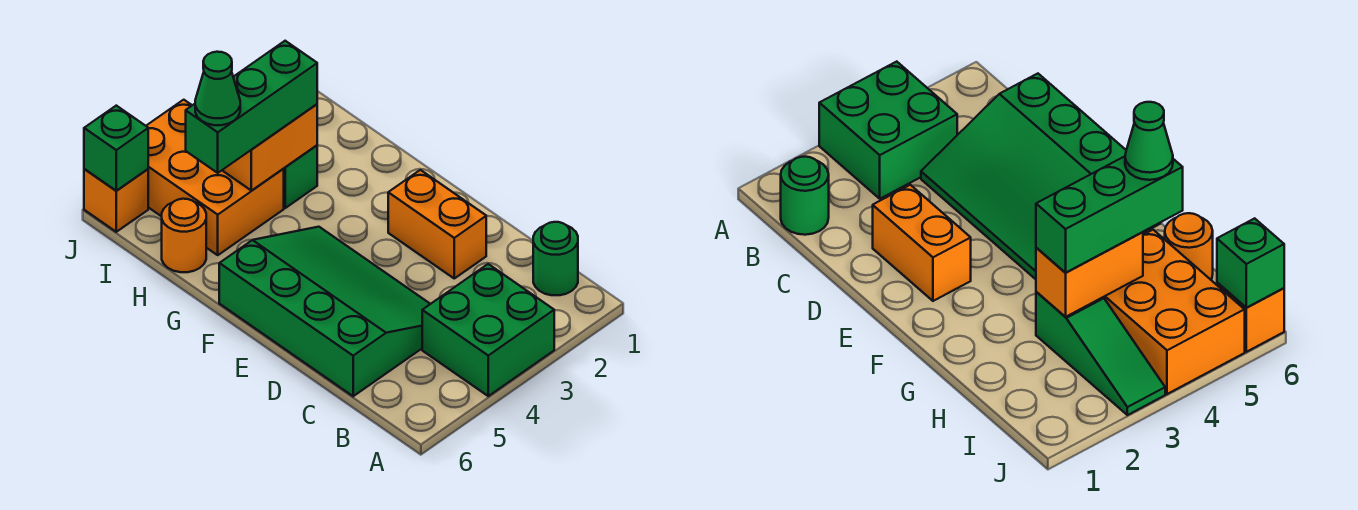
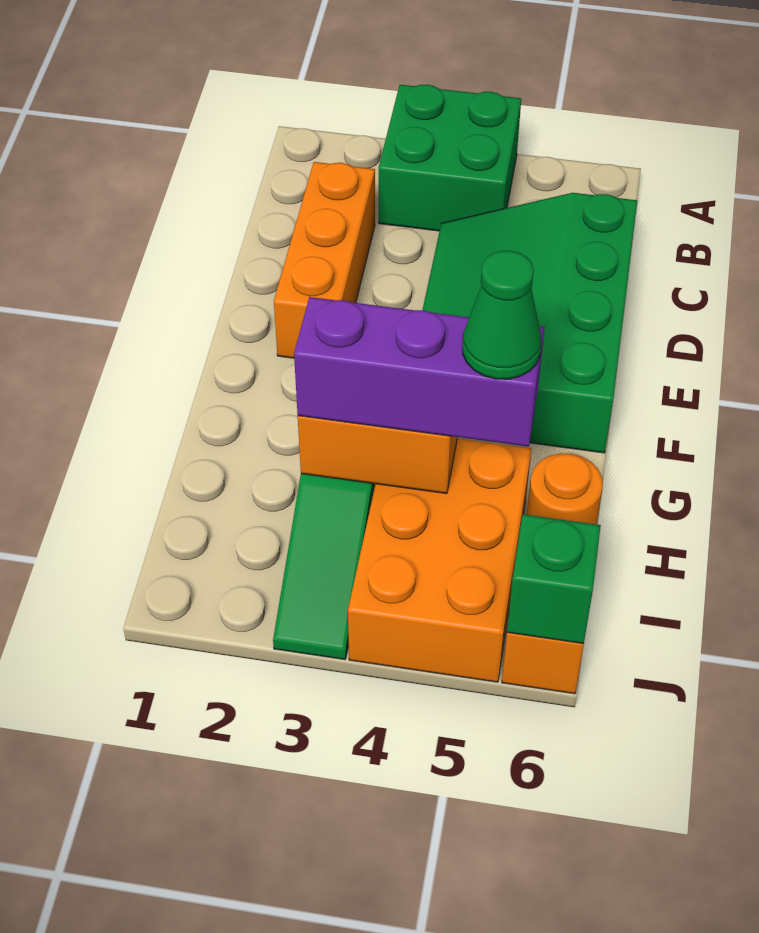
green 1x1 round brick [533,222,578,295] -> none
orange 1x2 brick [388,170,486,278] -> orange 1x3 brick [274,162,375,358]
green 1x3 brick [186,41,317,173] -> purple 1x3 brick [294,297,545,447]

